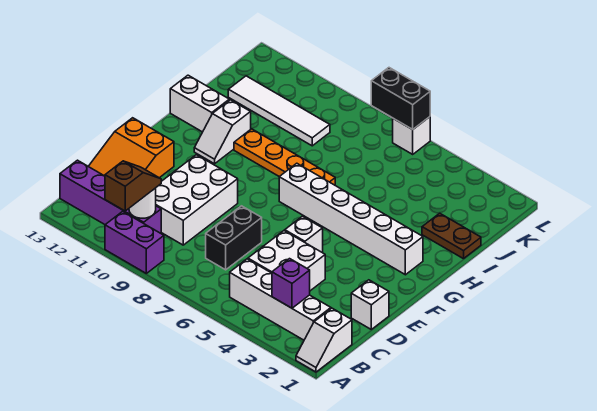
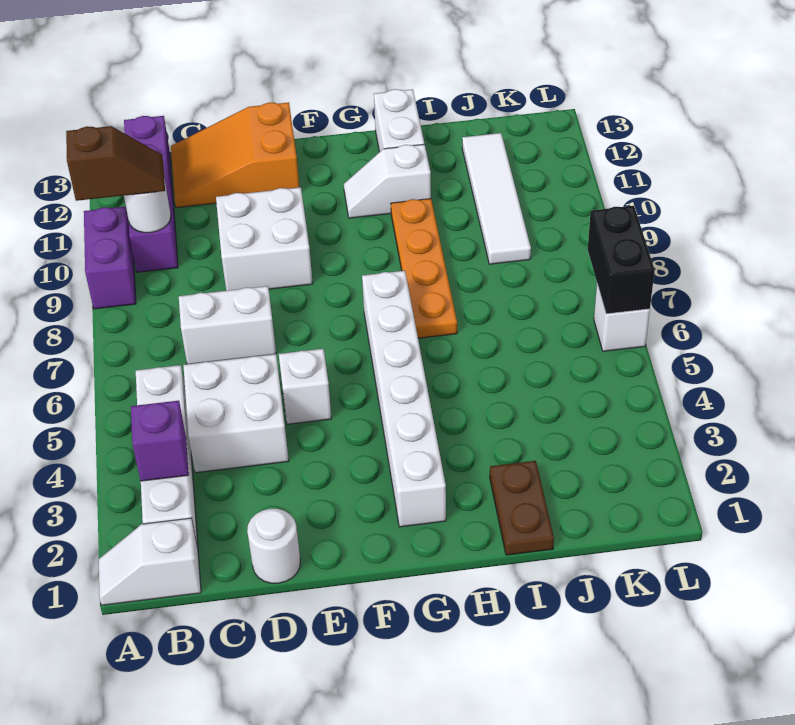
black 1x2 brick [206,206,262,270] -> white 1x2 brick [179,286,276,364]
white 2x3 brick [156,155,238,245] -> white 2x2 brick [216,187,313,291]
white 1x1 brick [351,280,389,329] -> white 1x1 round brick [247,509,300,583]

